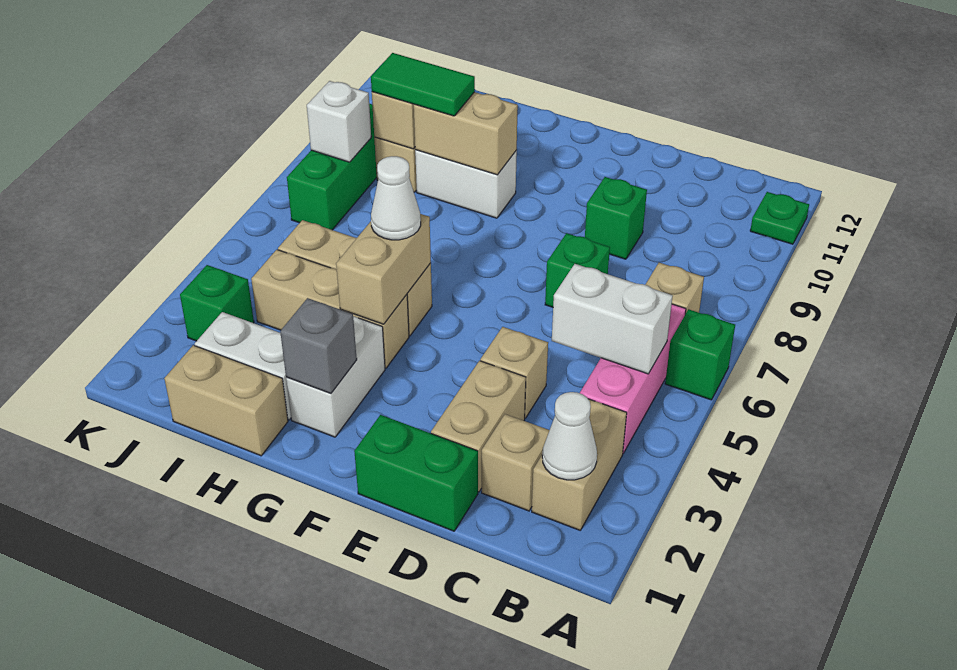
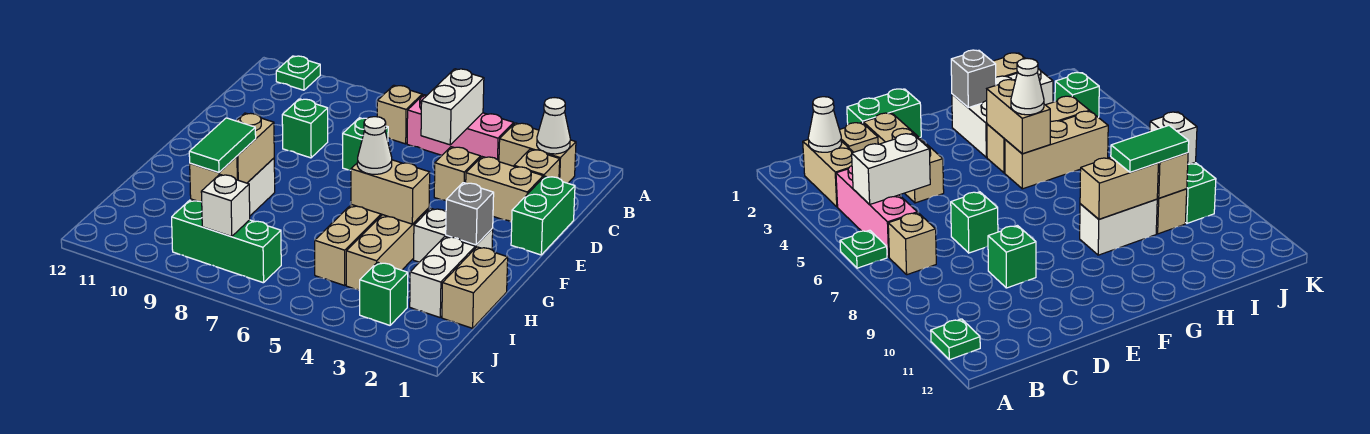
green 1x1 brick [665,309,735,400] -> green 1x1 plate [840,230,887,268]

